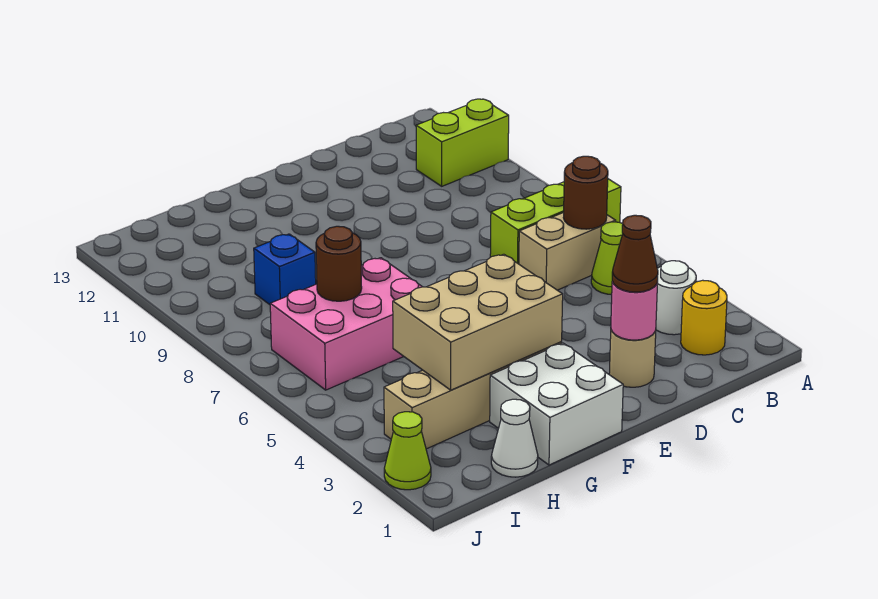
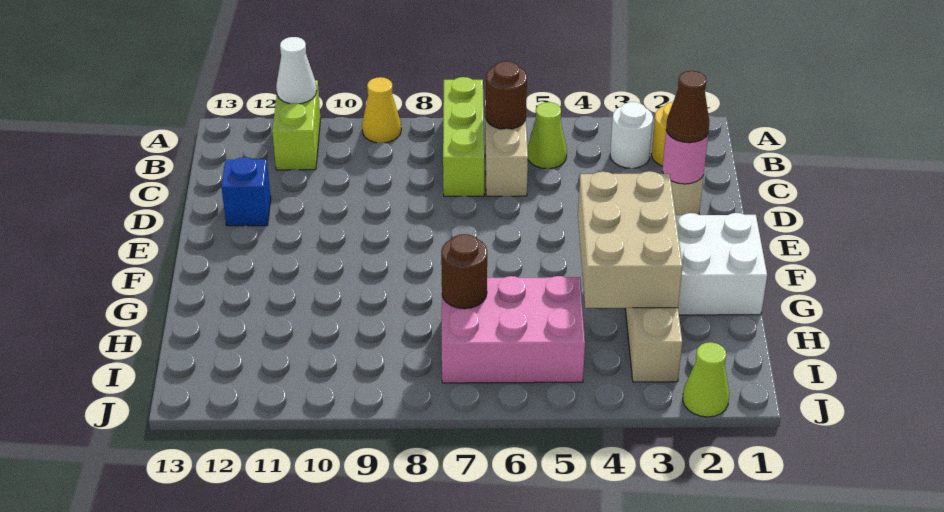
none -> yellow 1x1 cone [362,77,401,143]
pink 2x3 brick [270,258,422,390] -> pink 2x3 brick turned to [442,276,585,383]
white 1x1 cone [491,399,538,477] -> white 1x1 cone moved to [276,37,317,104]
blue 1x1 brick [254,234,316,305] -> blue 1x1 brick moved to [221,157,271,226]

